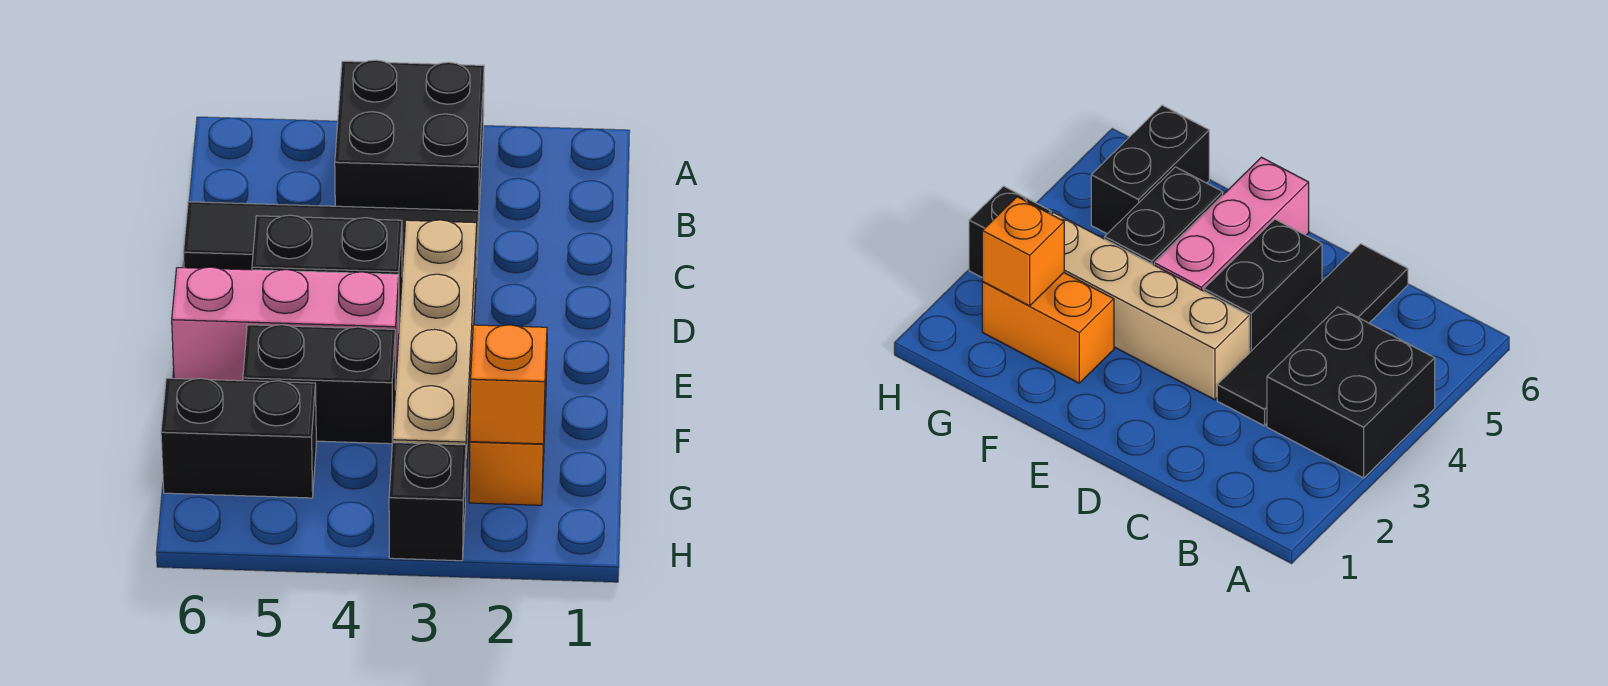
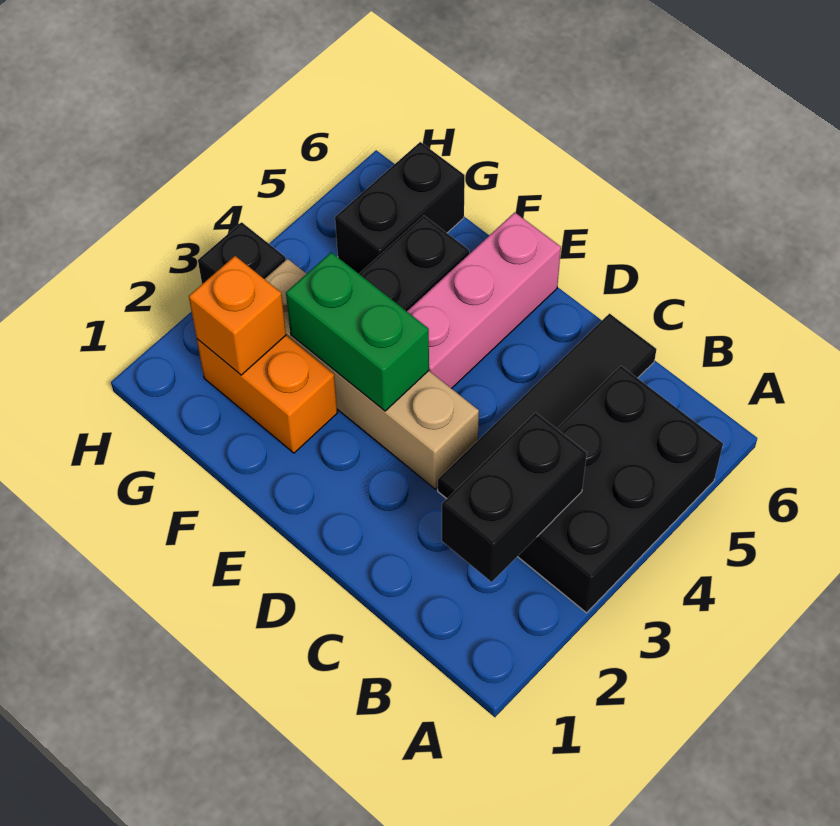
black 2x2 brick [335,60,484,228] -> black 2x3 brick [517,366,723,613]
black 1x2 brick [252,215,402,322] -> black 1x2 brick moved to [442,413,587,582]
none -> green 1x2 brick [286,252,429,411]

